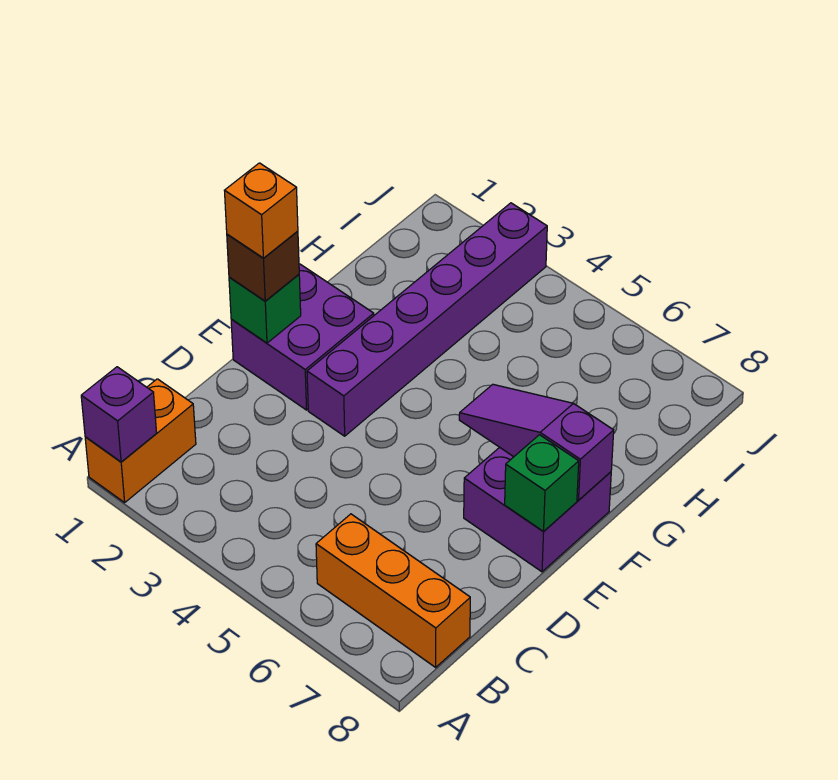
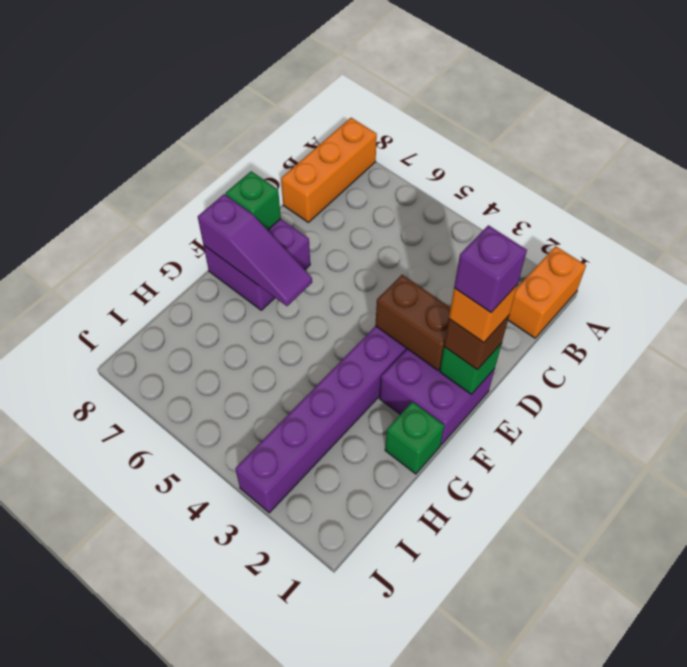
purple 1x1 brick [81,367,157,462] -> purple 1x1 brick moved to [454,225,527,312]
orange 1x3 brick [316,514,470,667] -> orange 1x3 brick turned to [281,118,377,222]
none -> brown 1x2 brick [375,275,451,370]
none -> green 1x1 brick [385,402,444,474]

